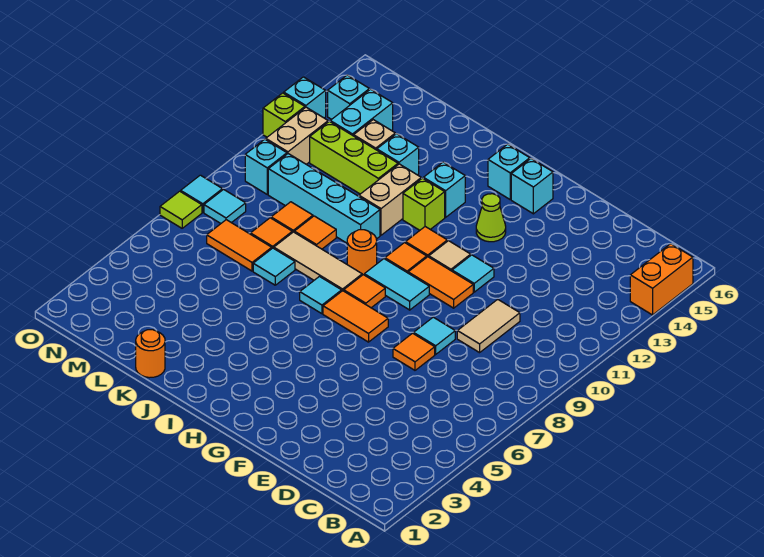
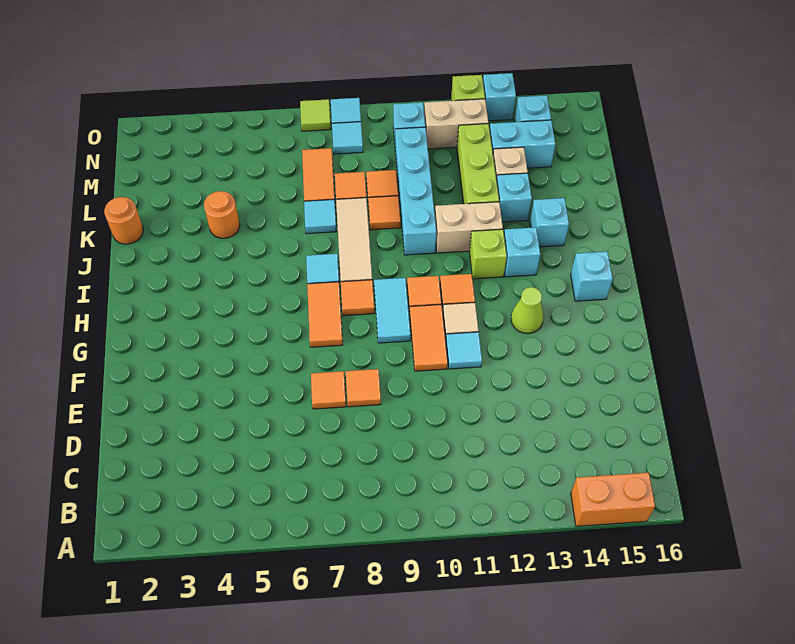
tan 1x2 tile [457,299,520,353] -> none
cyan 1x1 tile [414,317,455,354] -> orange 1x1 tile [346,369,381,407]
cyan 1x1 brick [511,159,553,214] -> cyan 1x1 brick moved to [530,198,569,247]
orange 1x1 round brick [347,230,377,275] -> orange 1x1 round brick moved to [204,191,240,238]

